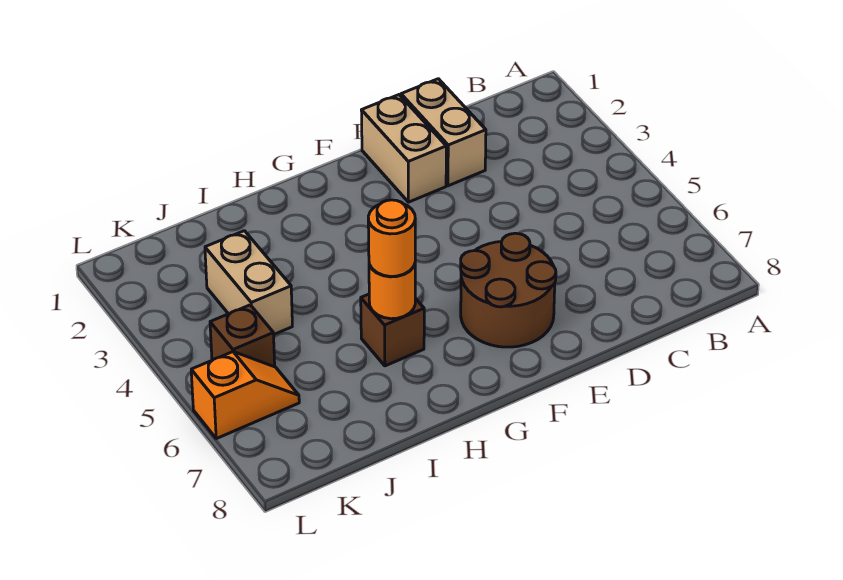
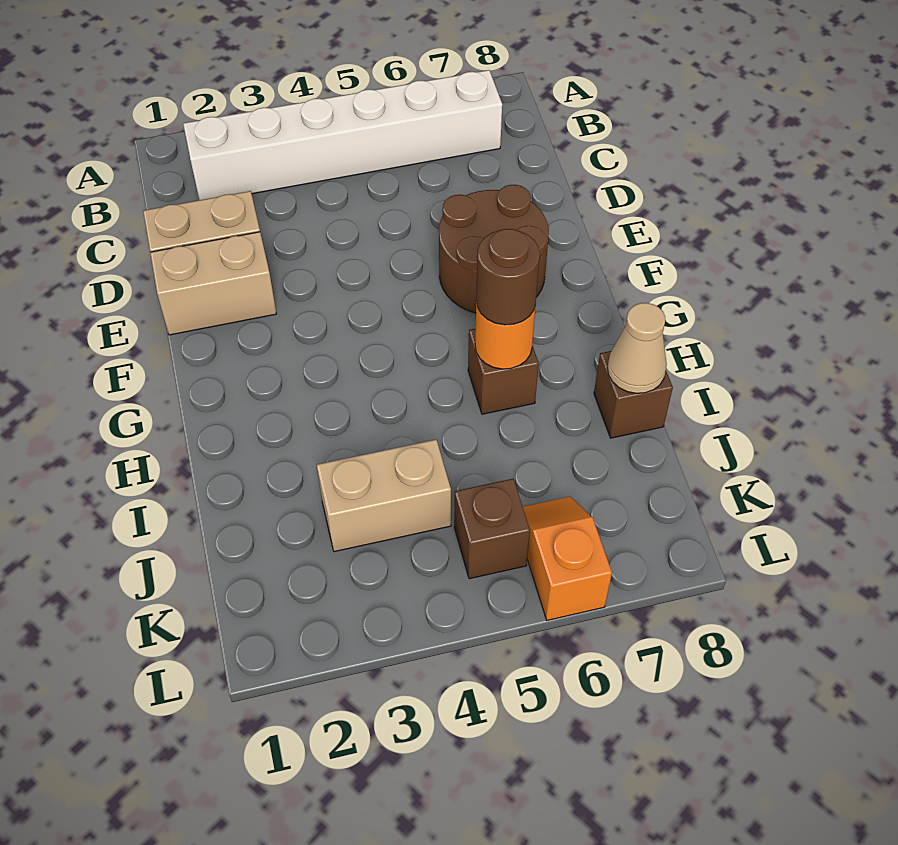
none -> white 1x6 brick [183,70,502,200]
orange 1x1 round brick [368,200,415,276] -> brown 1x1 round brick [476,229,540,325]
none -> brown 1x1 brick [594,351,673,438]
none -> tan 1x1 cone [607,303,667,393]

